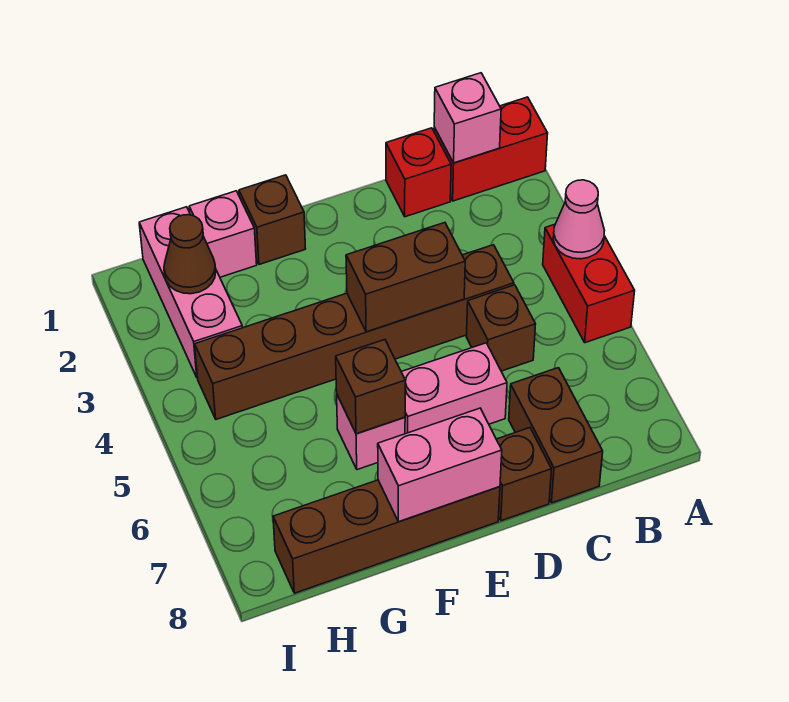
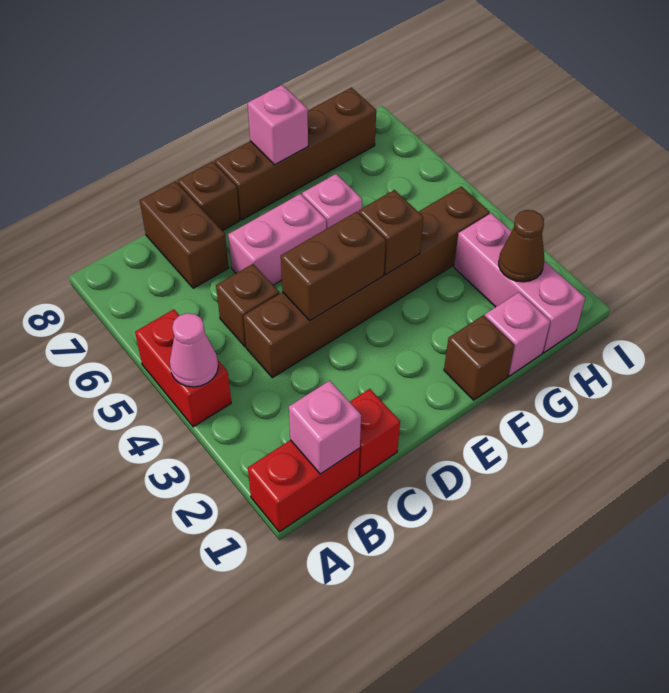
pink 1x2 brick [378,408,502,522] -> pink 1x1 brick [248,85,308,165]
brown 1x1 brick [336,340,405,434] -> brown 1x1 brick moved to [359,190,424,275]

